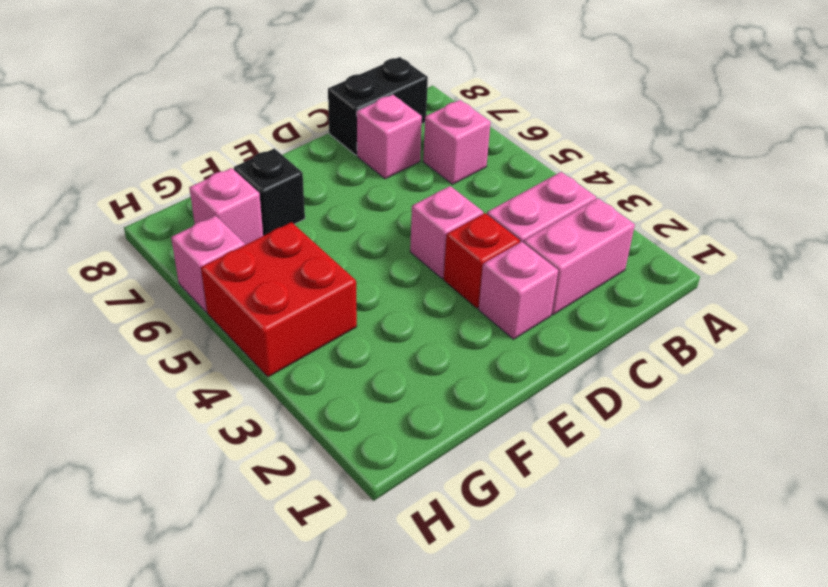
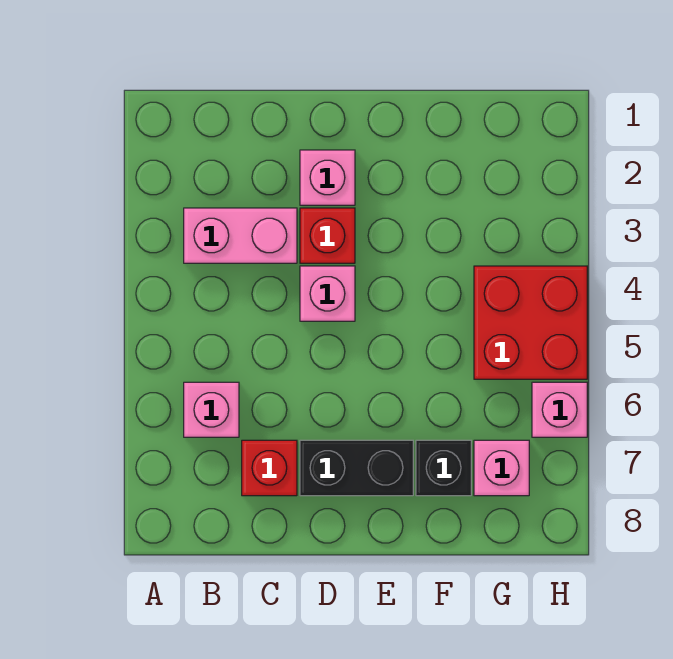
pink 1x2 brick [523,198,635,315] -> none
black 1x2 brick [328,57,428,155] -> black 1x2 brick moved to [300,440,413,496]
pink 1x1 brick [357,95,422,179] -> red 1x1 brick [242,440,297,496]

